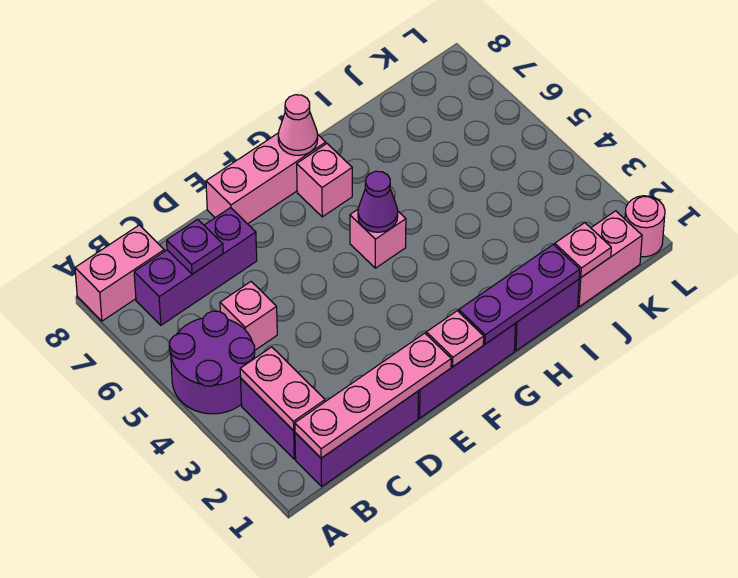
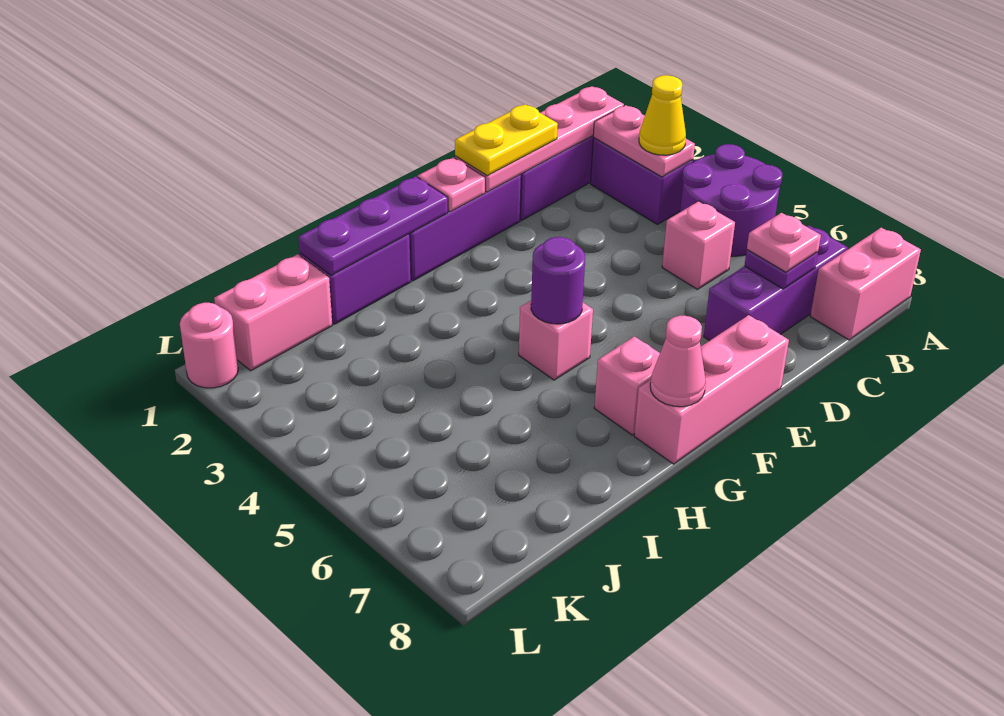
none -> yellow 1x1 cone [639,75,686,155]
none -> yellow 1x2 plate [455,104,558,176]
purple 1x1 cone [358,171,398,232] -> purple 1x1 round brick [531,237,585,324]
pink 1x1 plate [555,223,611,277] -> pink 1x1 plate moved to [747,213,821,272]

